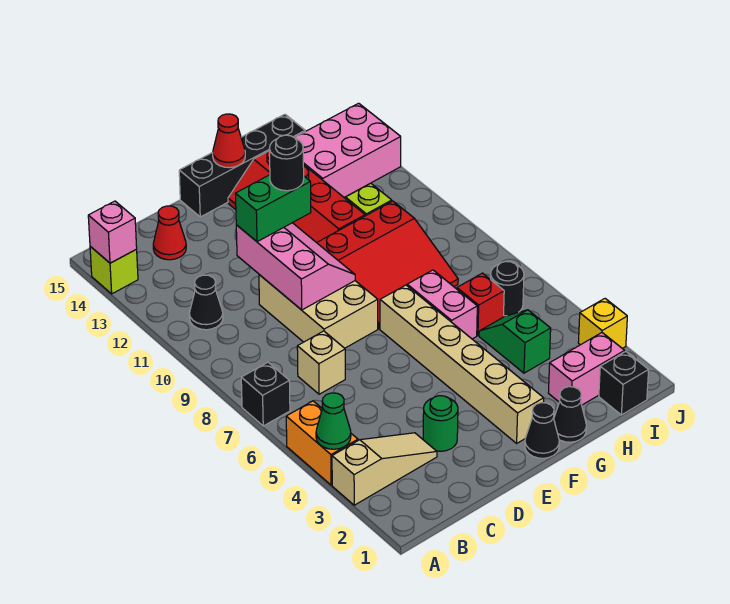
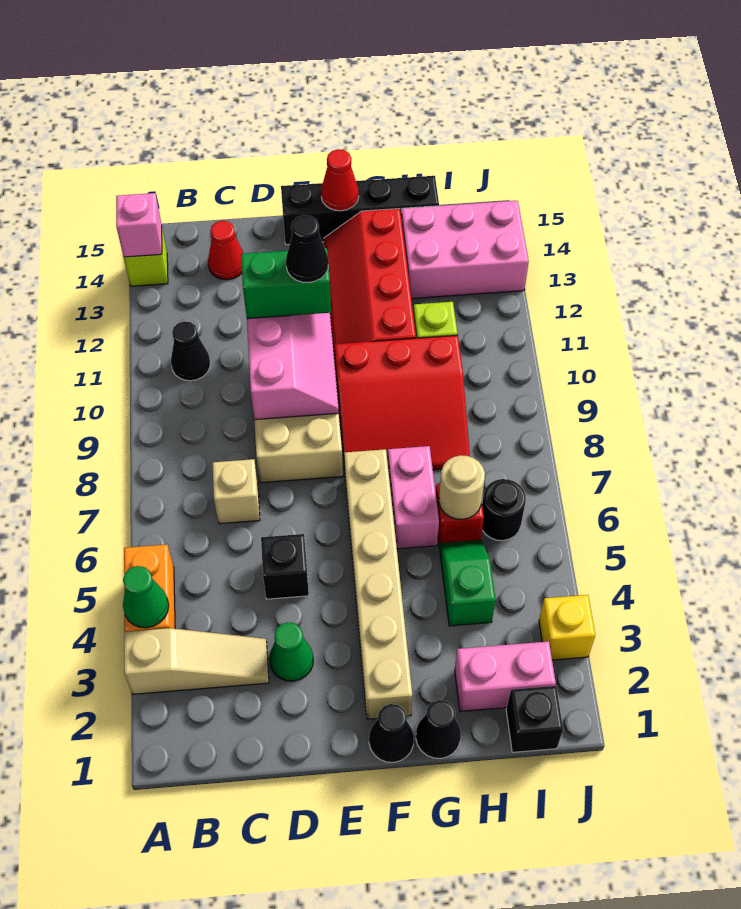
black 1x1 brick [241,362,290,426] -> black 1x1 brick moved to [261,534,309,599]
green 1x1 round brick [423,396,458,451] -> green 1x1 cone [269,622,313,681]
black 1x1 round brick [269,135,304,191] -> black 1x1 cone [286,215,328,283]
none -> tan 1x1 round brick [439,455,485,519]

